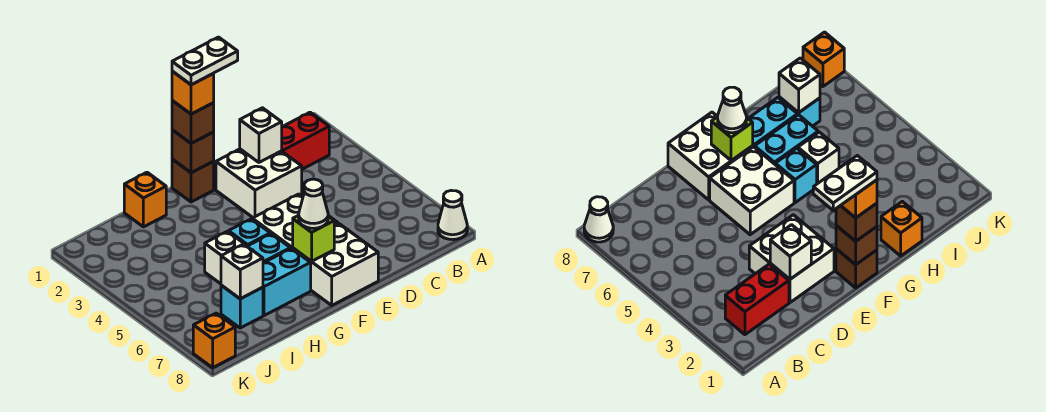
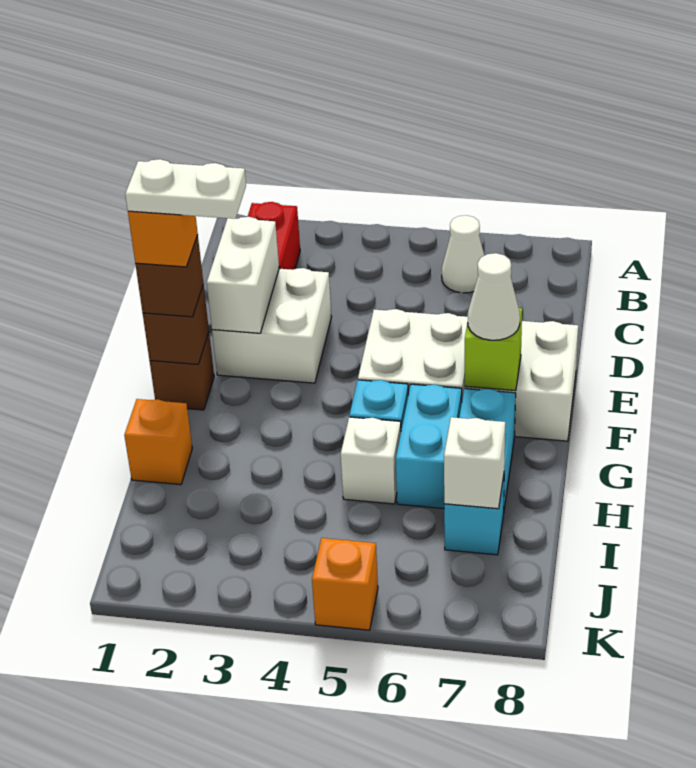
white 1x1 cone [438,190,467,240] -> white 1x1 cone moved to [442,215,484,293]
white 1x1 brick [240,108,282,162] -> white 1x2 brick [207,217,279,333]
white 1x2 plate [172,37,238,85] -> white 1x2 plate turned to [125,159,246,219]
orange 1x1 brick [193,313,235,368] -> orange 1x1 brick moved to [312,538,378,630]

